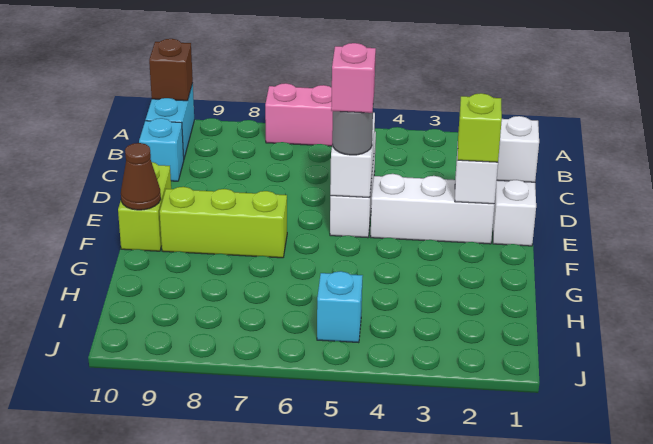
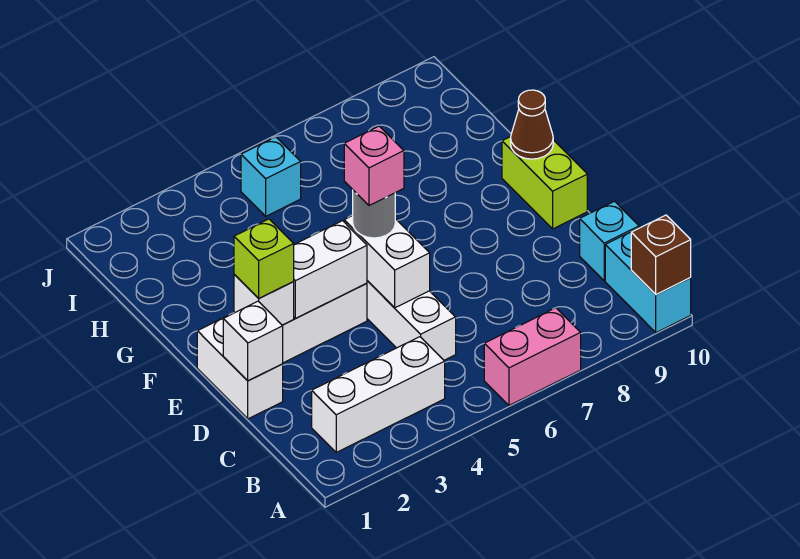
none -> white 1x3 brick [312,337,445,452]
none -> white 1x2 brick [293,221,367,318]
lime 1x3 brick [160,187,287,258] -> none

